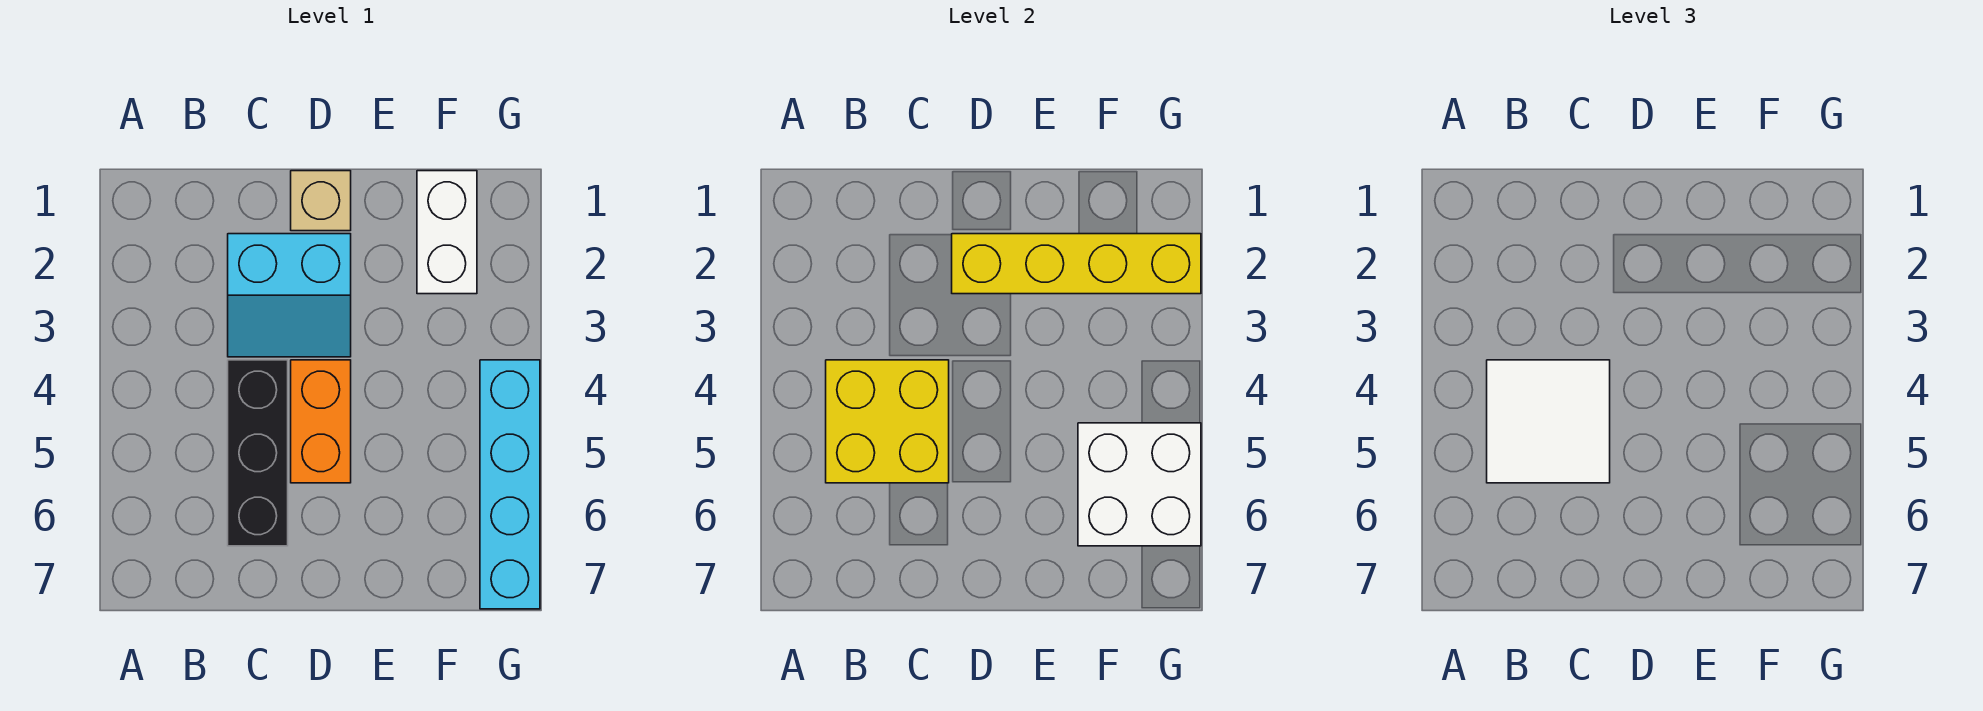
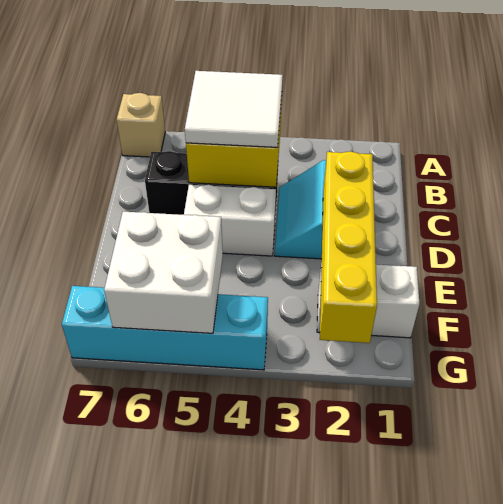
tan 1x1 brick [291,171,351,231] -> tan 1x1 brick moved to [117,93,165,157]
orange 1x2 brick [291,360,351,483] -> white 1x2 brick [184,185,276,256]

